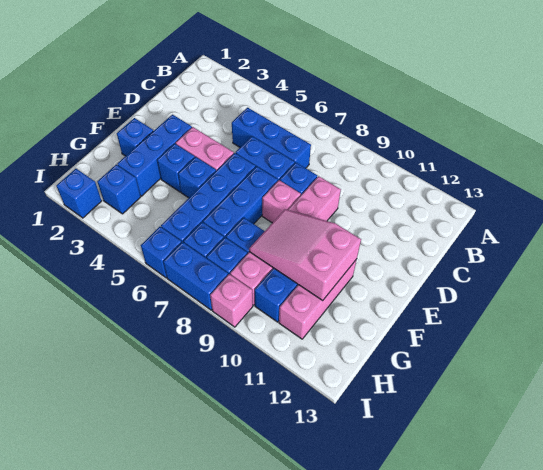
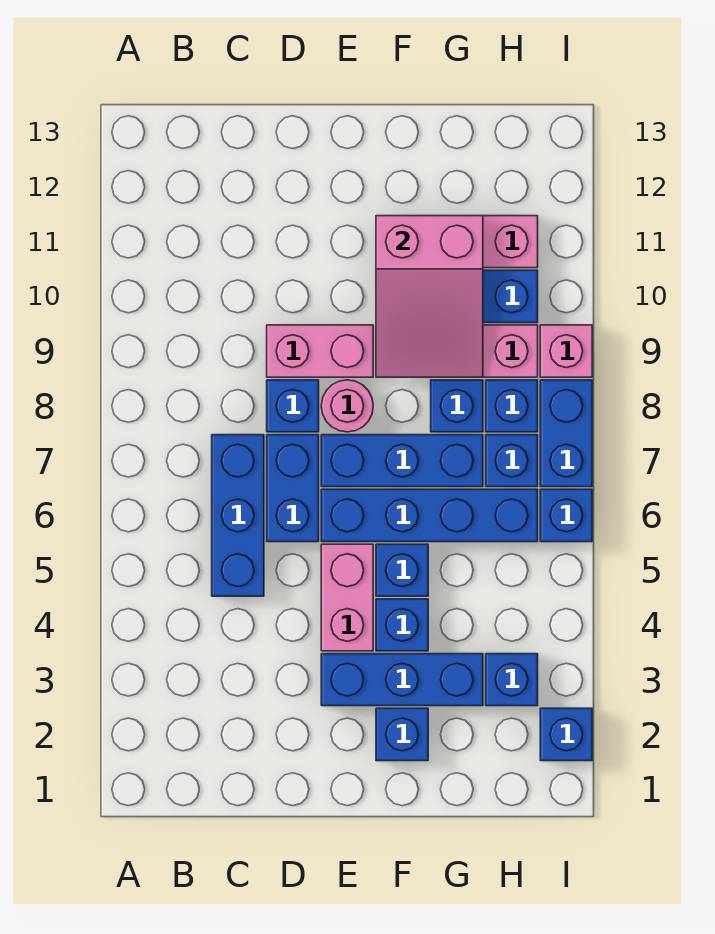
pink 1x1 brick [262,180,301,223] -> pink 1x1 round brick [321,380,373,432]

